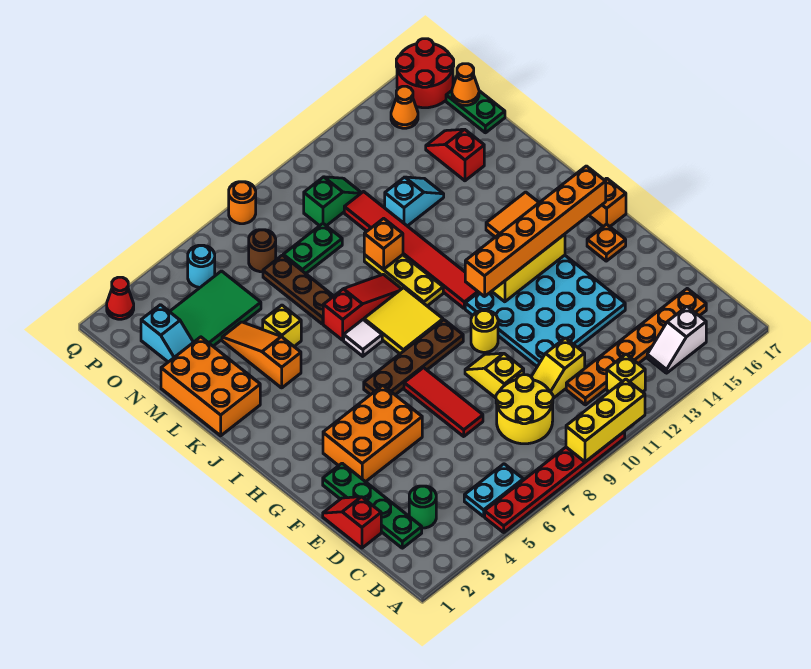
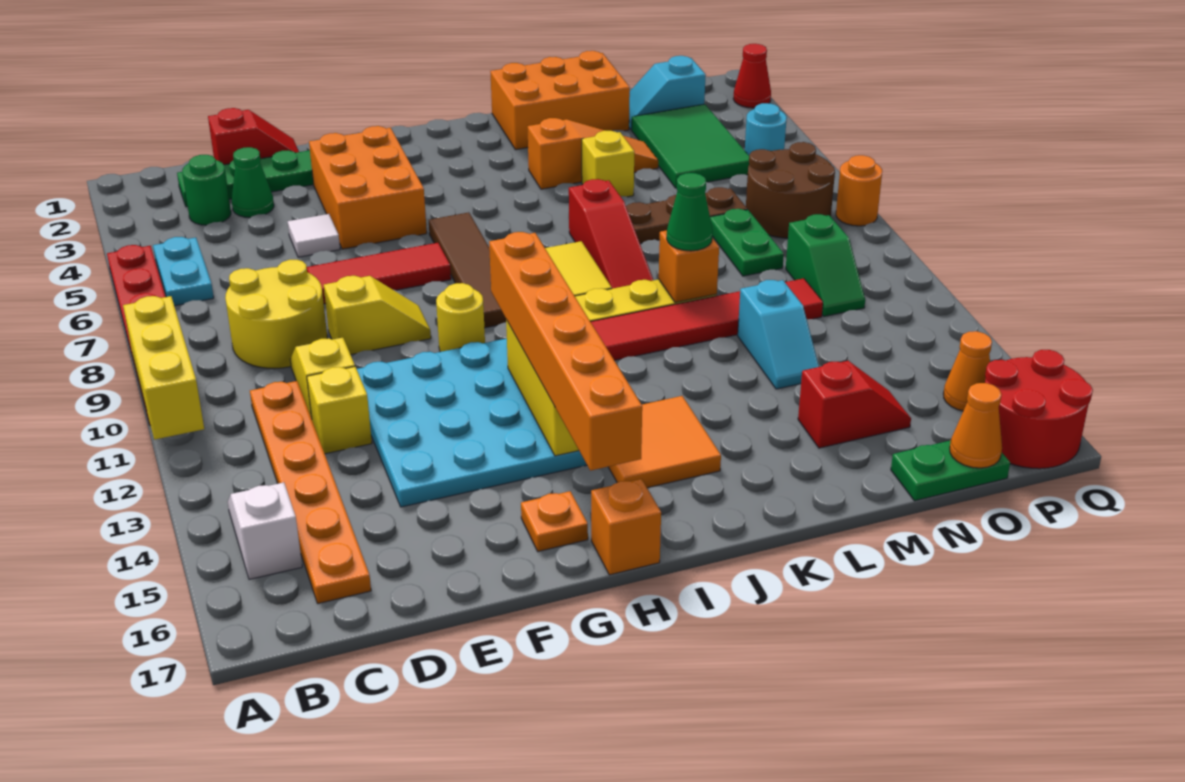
yellow 1x1 brick [607,354,645,392] -> yellow 1x1 brick moved to [307,367,372,454]
none -> green 1x1 cone [232,147,274,218]
brown 1x4 plate [364,320,463,395] -> brown 1x4 tile [429,212,506,328]
white 1x1 tile [344,320,382,356] -> white 1x1 tile moved to [288,214,340,257]
none -> green 1x1 cone [667,173,713,251]
brown 1x1 round brick [249,230,276,272] -> brown 2x2 round brick [746,142,835,238]

